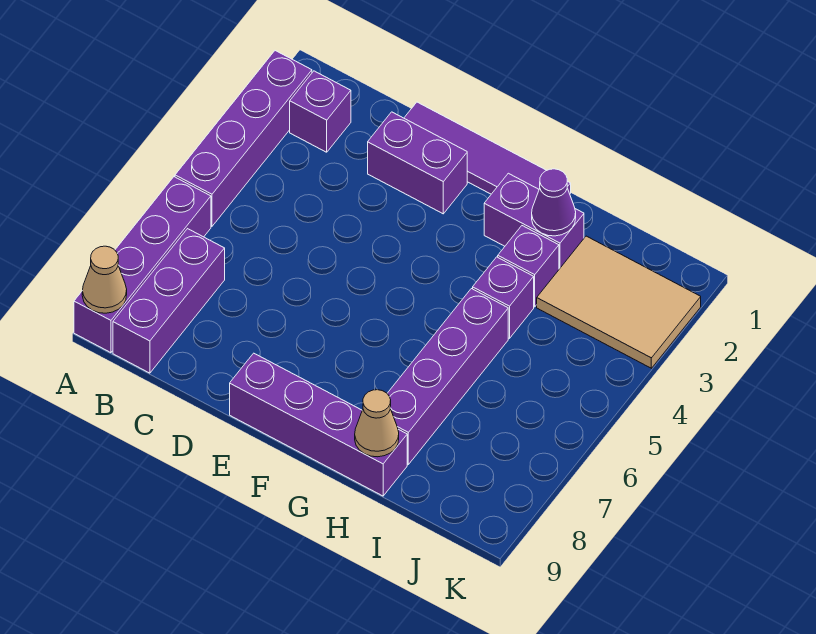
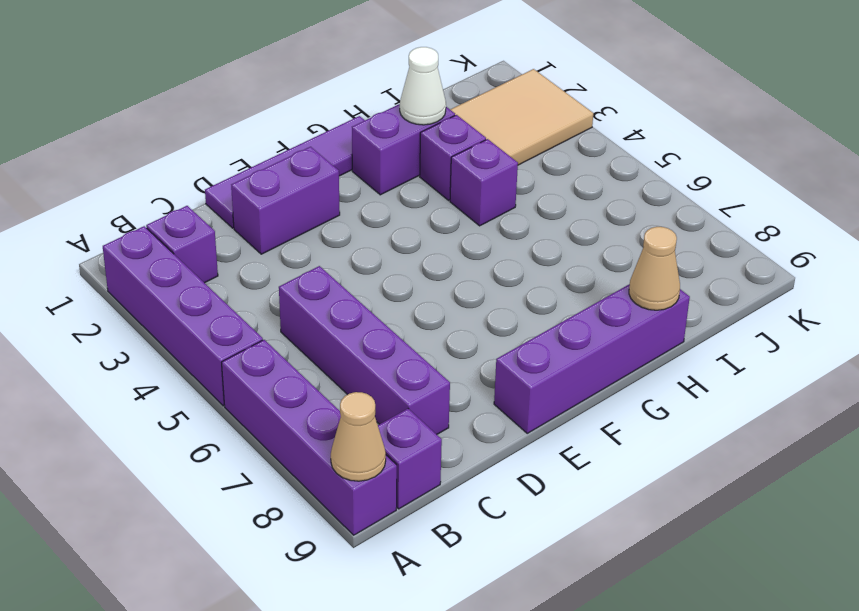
purple 1x3 brick [113,229,225,373] -> purple 1x1 brick [378,409,442,509]
purple 1x1 cone [532,169,576,236] -> white 1x1 cone [400,47,446,125]
purple 1x4 brick [387,289,508,464] -> purple 1x4 brick moved to [279,266,450,434]

